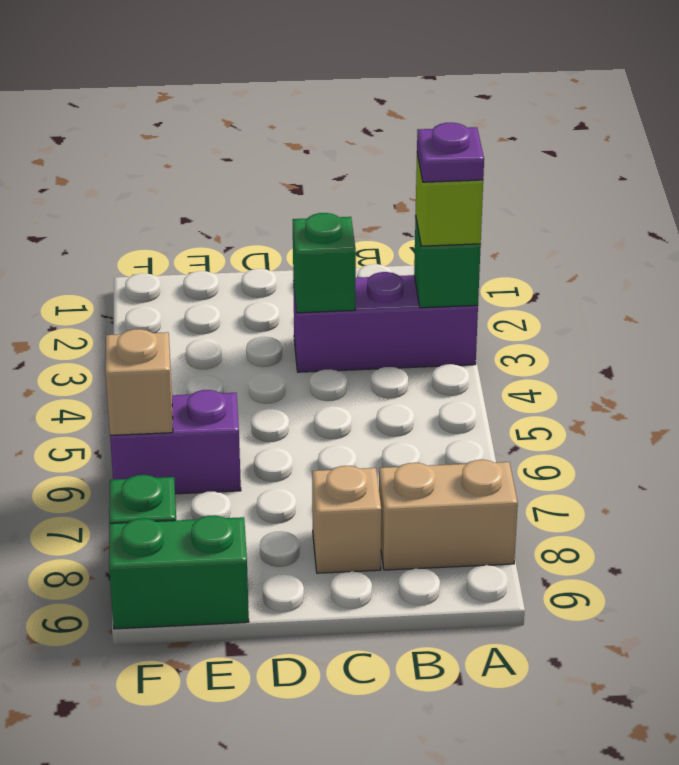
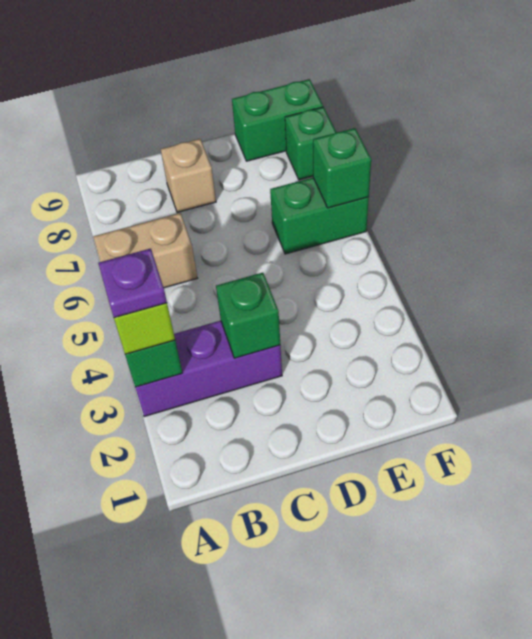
tan 1x2 brick [379,460,518,570] -> tan 1x2 brick moved to [93,213,197,288]
purple 1x2 brick [110,390,241,494] -> green 1x2 brick [270,178,369,254]
tan 1x1 brick [105,329,173,435] -> green 1x1 brick [313,128,371,208]

